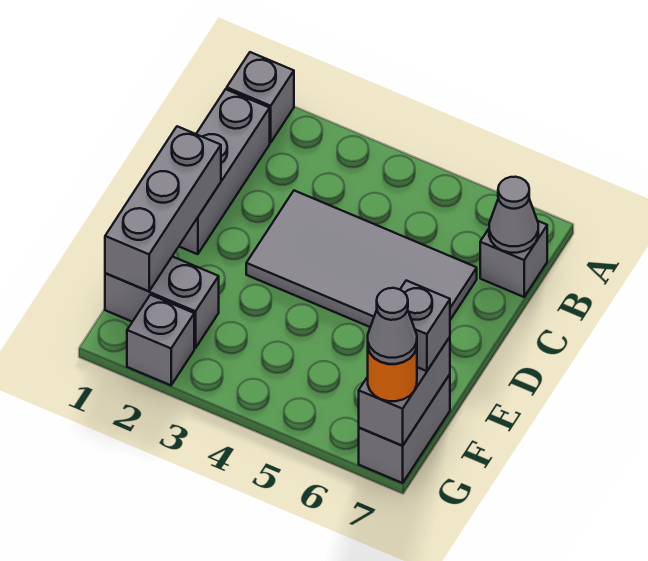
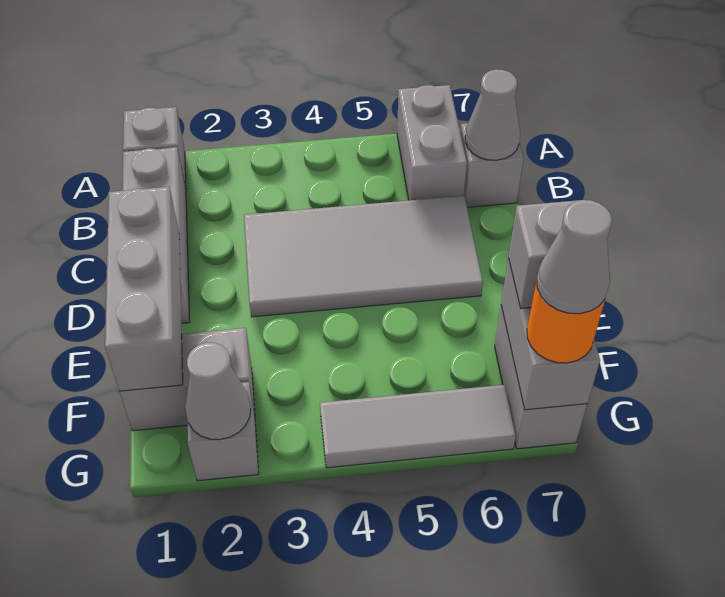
none -> grey 1x2 brick [397,85,467,200]
none -> grey 1x1 cone [185,343,251,440]
none -> grey 1x3 tile [320,385,516,468]

